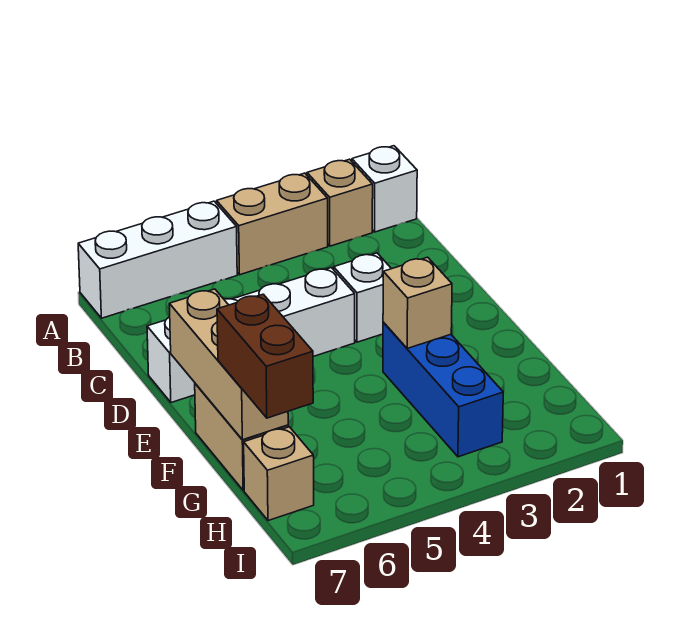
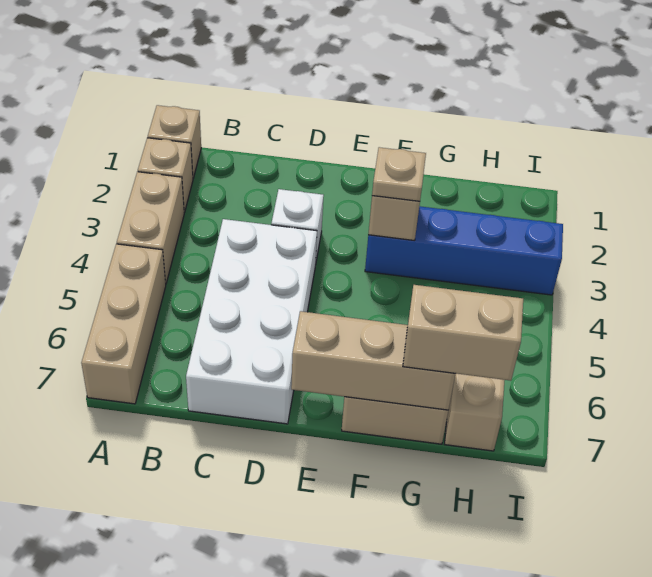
white 1x1 brick [352,146,417,232] -> tan 1x1 brick [148,105,201,178]
white 1x3 brick [78,201,237,318] -> tan 1x3 brick [81,244,166,404]
white 1x4 brick [147,268,355,402] -> white 2x4 brick [186,219,317,424]
blue 1x3 brick [383,322,503,457] -> blue 1x4 brick [365,206,563,295]
none -> tan 1x1 plate [372,147,426,201]
brown 1x2 brick [217,294,313,418] -> tan 1x2 brick [403,285,523,381]

